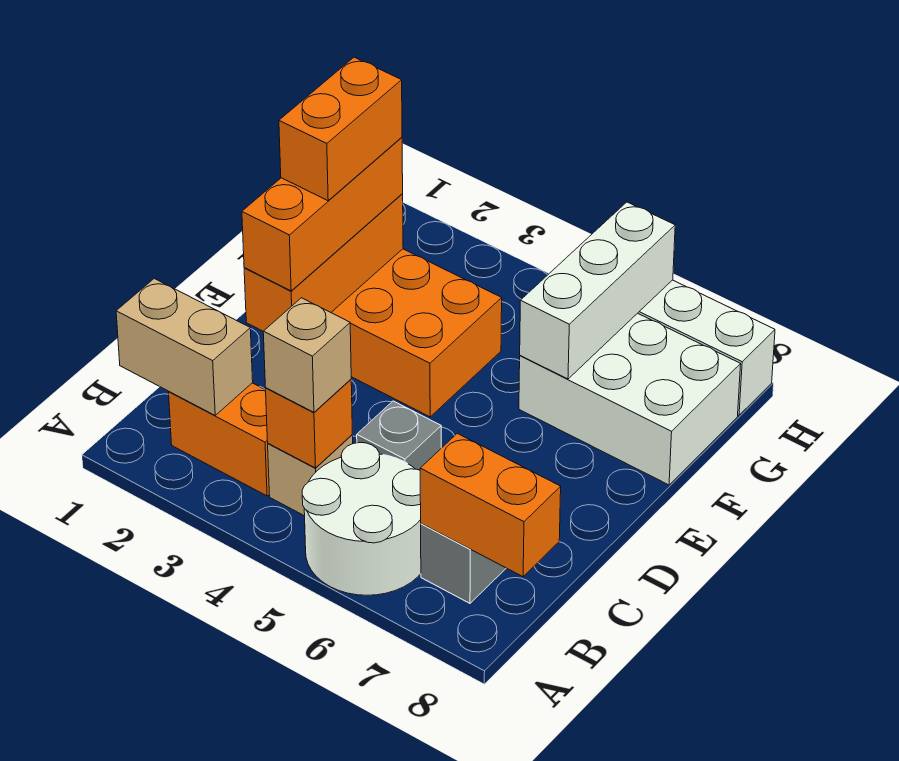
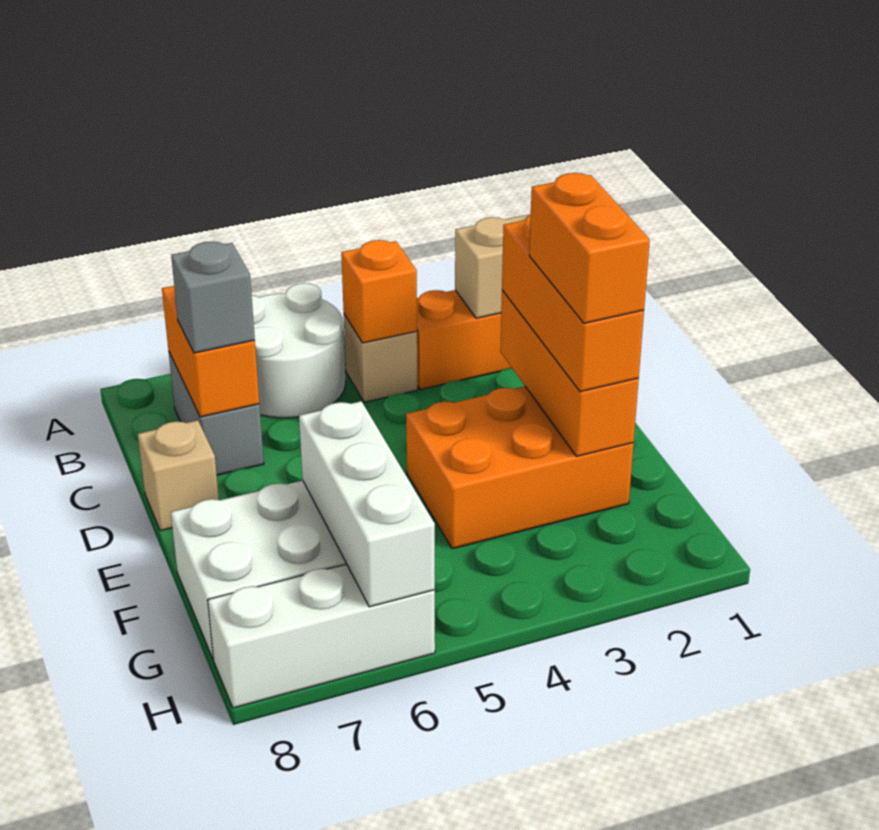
tan 1x1 brick [263,298,351,412] -> tan 1x1 brick moved to [138,420,219,531]
orange 1x2 brick [420,433,561,577] -> orange 1x2 brick turned to [162,286,259,417]
grey 1x1 brick [357,401,441,470] -> grey 1x1 brick moved to [171,242,255,353]

